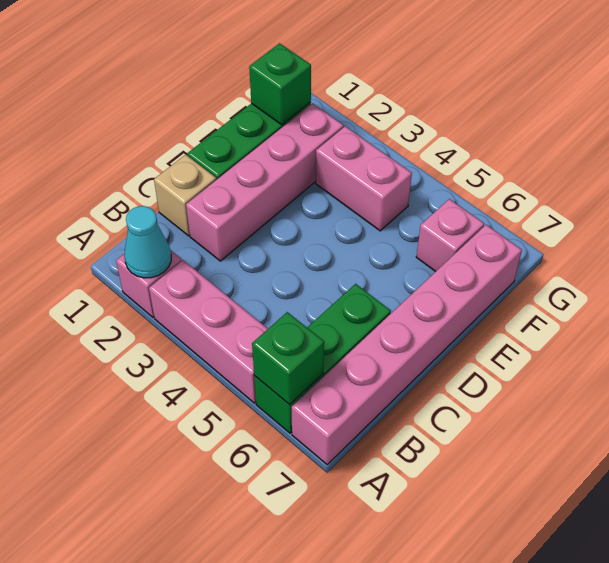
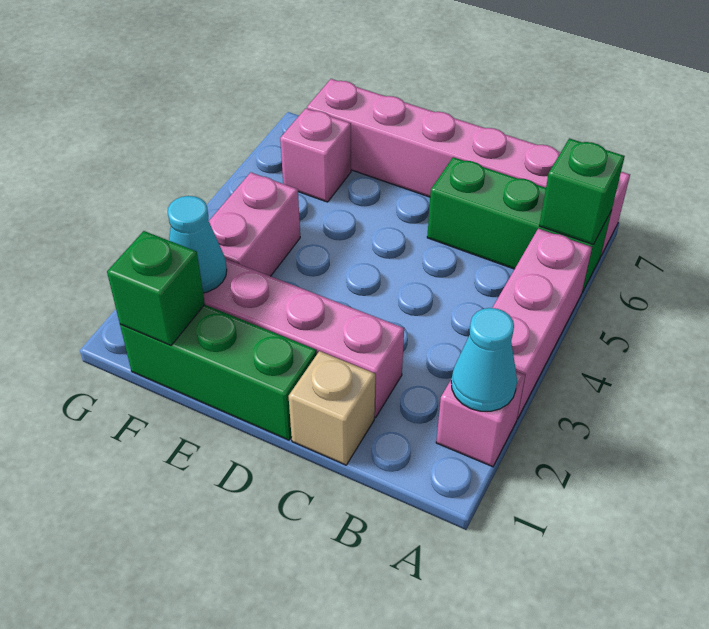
none -> cyan 1x1 cone [168,196,227,293]

